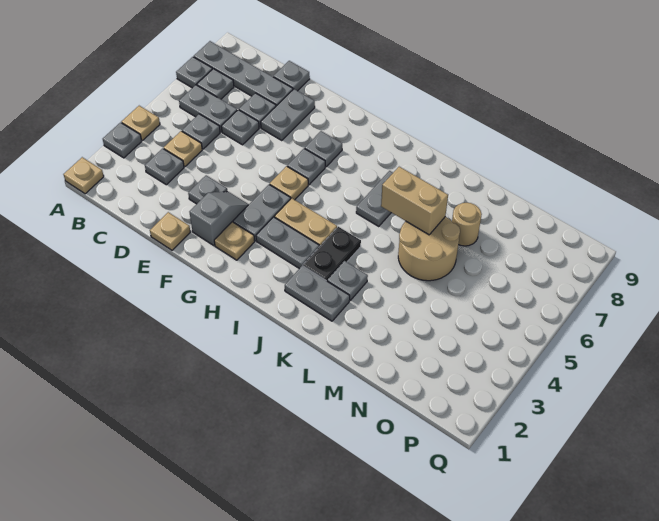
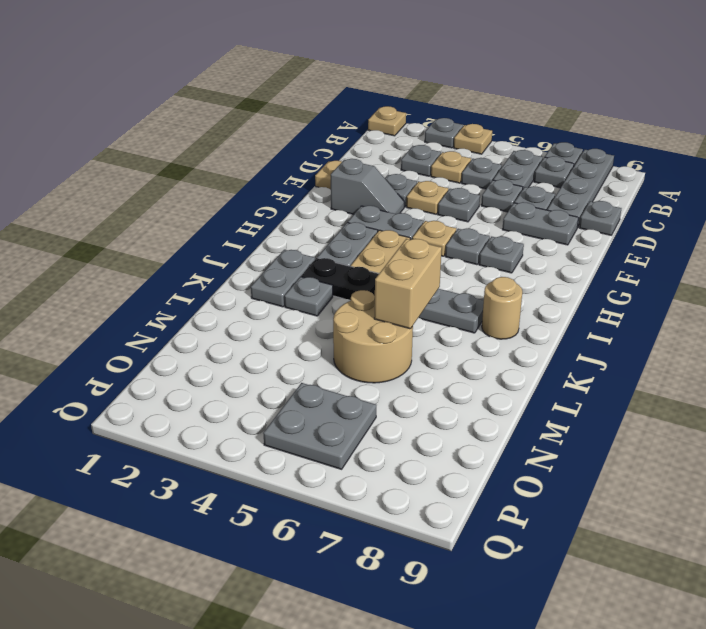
none -> grey 1x1 plate [438,188,480,222]
tan 1x1 plate [214,222,255,260] -> tan 1x1 plate moved to [406,181,448,214]
tan 1x1 round brick [452,203,482,246] -> tan 1x1 round brick moved to [482,277,522,339]
none -> grey 2x2 plate [263,383,376,469]

